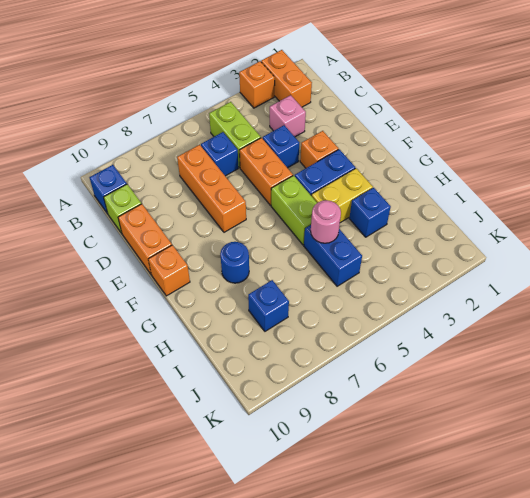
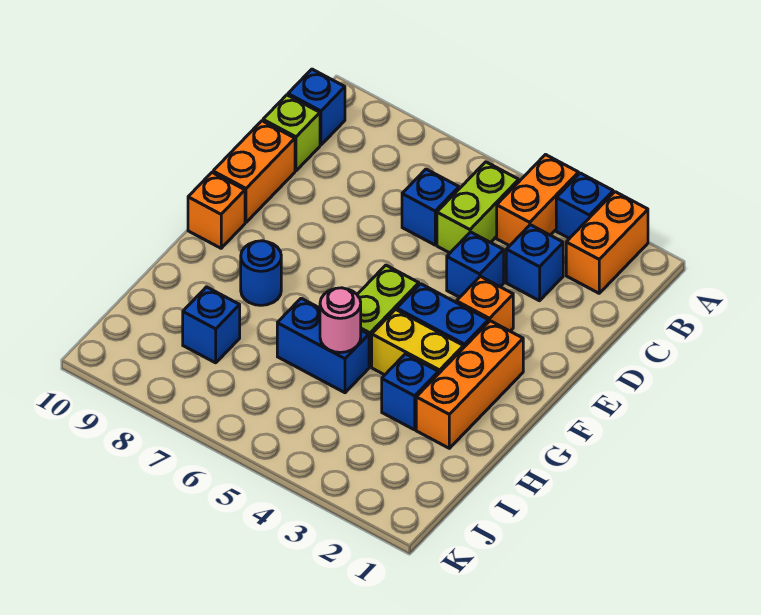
orange 1x1 brick [239,61,275,108] -> blue 1x1 brick [556,173,613,239]
pink 1x1 brick [270,95,306,137] -> blue 1x1 brick [506,225,563,301]
orange 1x3 brick [177,145,246,232] -> orange 1x3 brick moved to [416,321,523,448]
orange 1x2 brick [240,138,293,205] -> orange 1x2 brick moved to [497,155,579,246]
blue 1x2 brick [304,225,362,286] -> blue 1x2 brick turned to [277,298,369,393]

